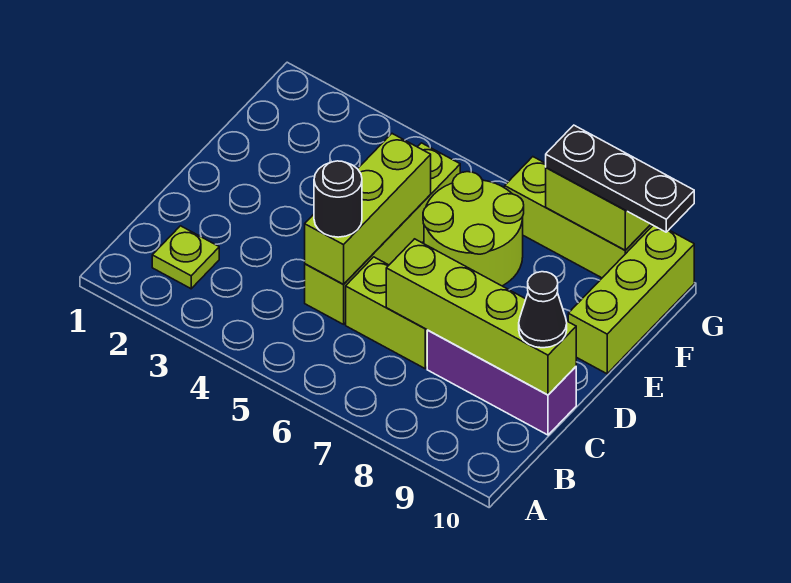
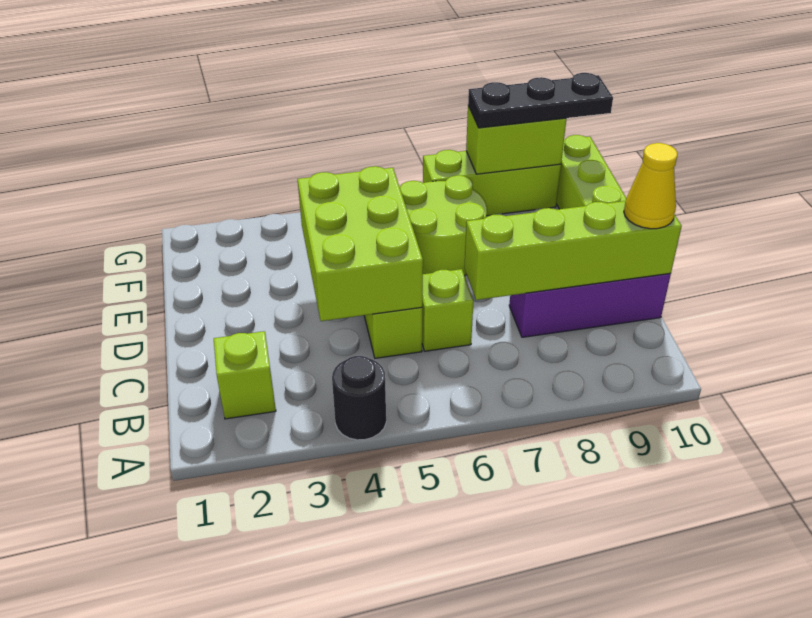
lime 1x1 plate [152,226,219,289] -> lime 1x1 brick [214,331,276,419]
lime 1x3 brick [305,134,431,284] -> lime 2x3 brick [298,166,423,321]
black 1x1 round brick [314,161,362,237] -> black 1x1 round brick moved to [332,356,386,440]
lime 1x2 brick [346,257,427,368] -> lime 1x1 brick [422,269,474,351]
black 1x1 cone [519,272,567,348] -> yellow 1x1 cone [624,143,677,229]

